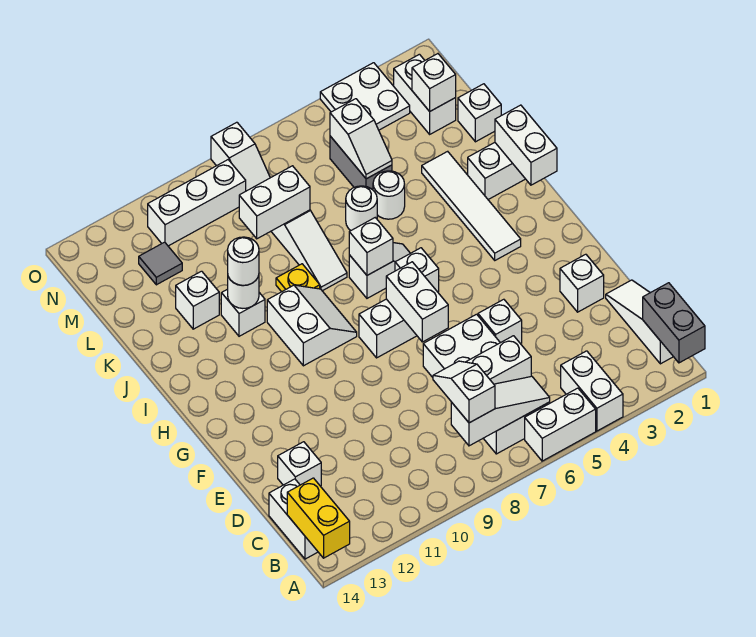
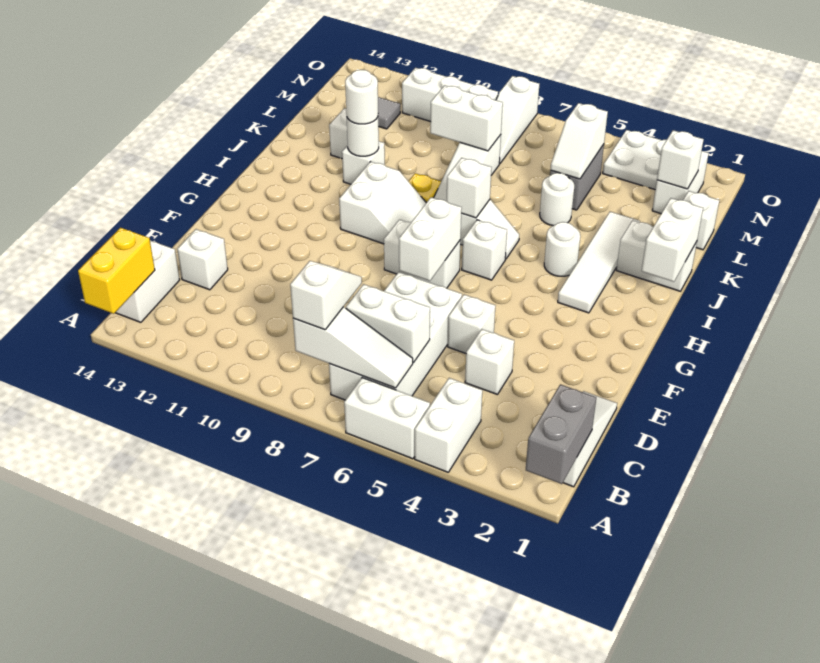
white 1x1 brick [560,254,604,312] -> white 1x1 brick moved to [465,329,514,395]
white 1x1 round brick [346,186,377,230] -> white 1x1 round brick moved to [544,222,580,276]
white 1x2 slope [211,122,270,191] -> white 1x3 slope [496,76,539,164]

